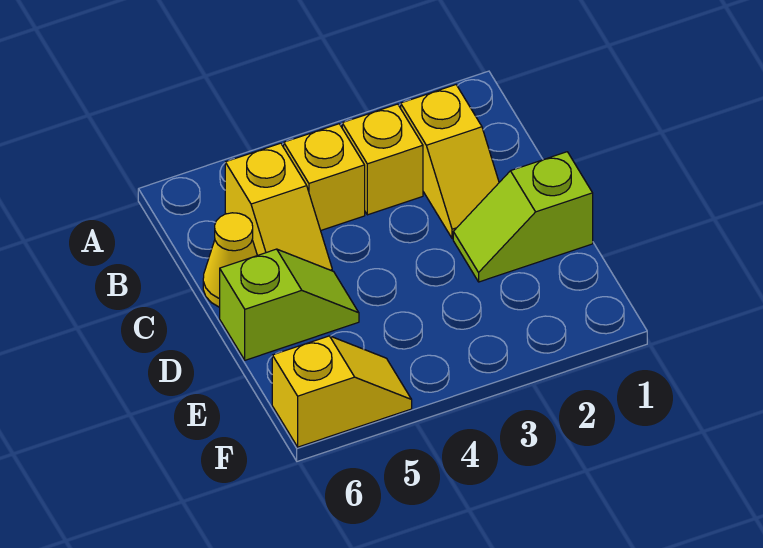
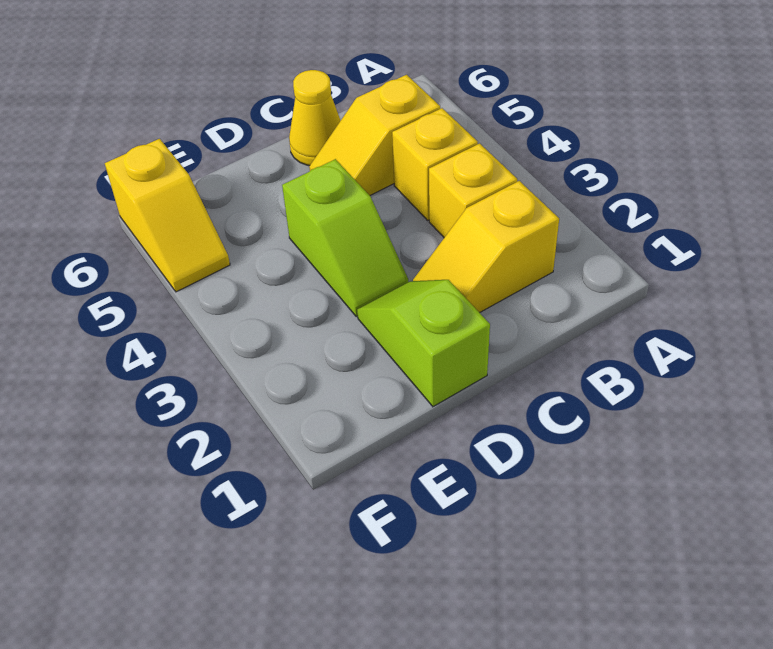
lime 1x2 slope [220,249,359,360] -> lime 1x2 slope moved to [282,159,408,317]

